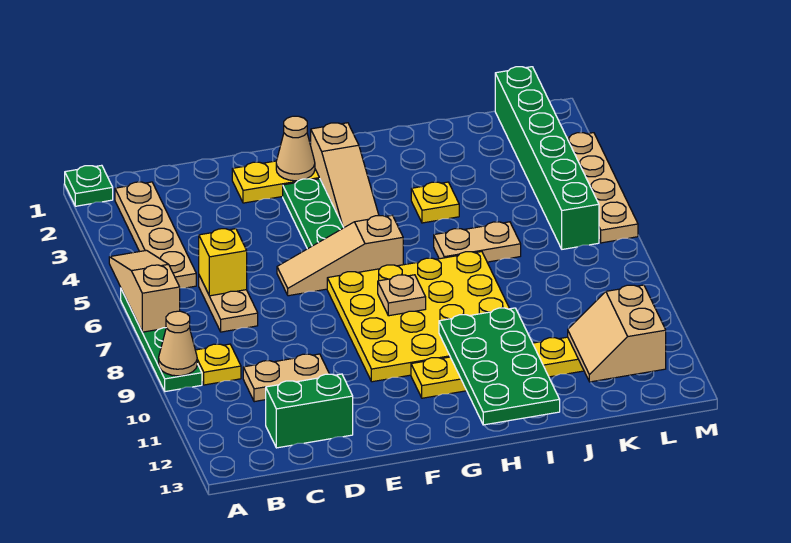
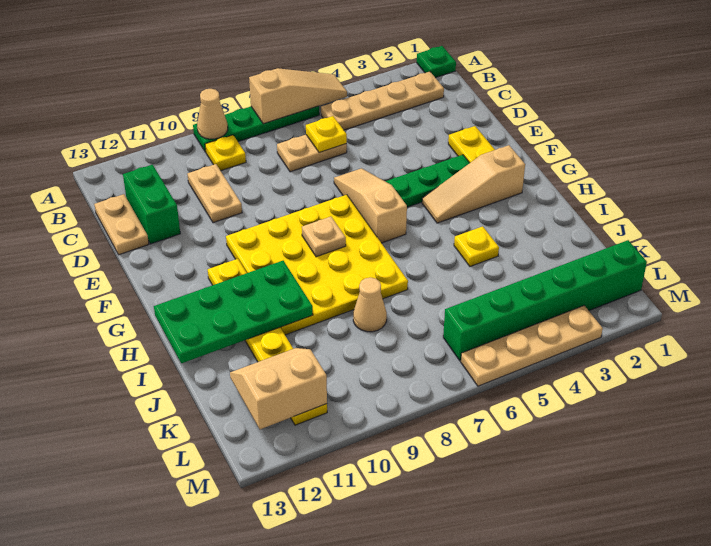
yellow 1x1 brick [199,229,247,296] -> yellow 1x1 plate [306,116,347,153]
tan 1x1 cone [276,116,315,181] -> tan 1x1 cone moved to [353,278,387,332]
tan 1x2 plate [434,222,521,262] -> tan 1x2 plate moved to [94,194,149,255]

